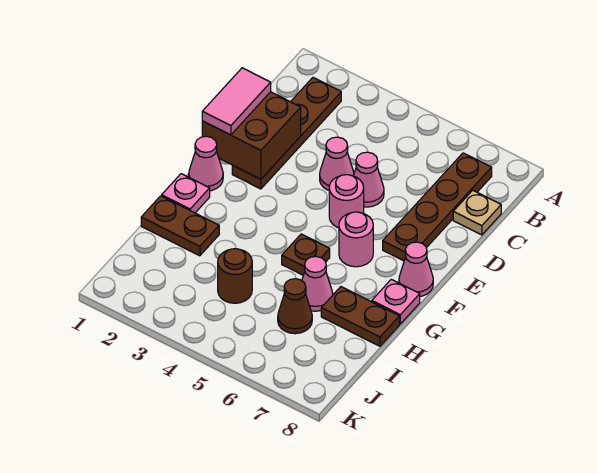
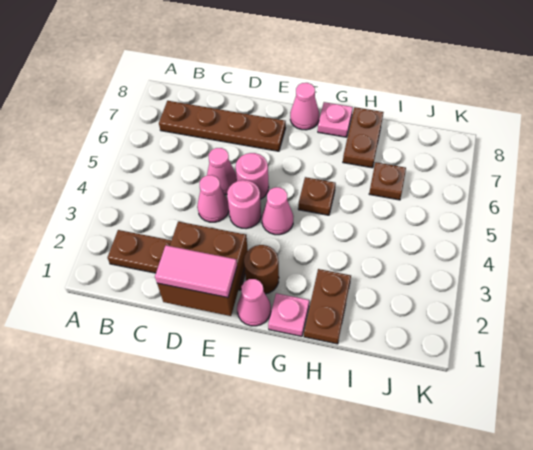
tan 1x1 plate [453,190,501,235] -> none
pink 1x1 round brick [339,212,373,267] -> pink 1x1 round brick moved to [227,180,261,229]
pink 1x1 cone [302,256,333,311] -> pink 1x1 cone moved to [262,187,293,235]
brown 1x1 round brick [218,249,252,303] -> brown 1x1 round brick moved to [244,245,279,294]
brown 1x1 cone [278,279,312,334] -> brown 1x1 plate [369,162,406,200]

